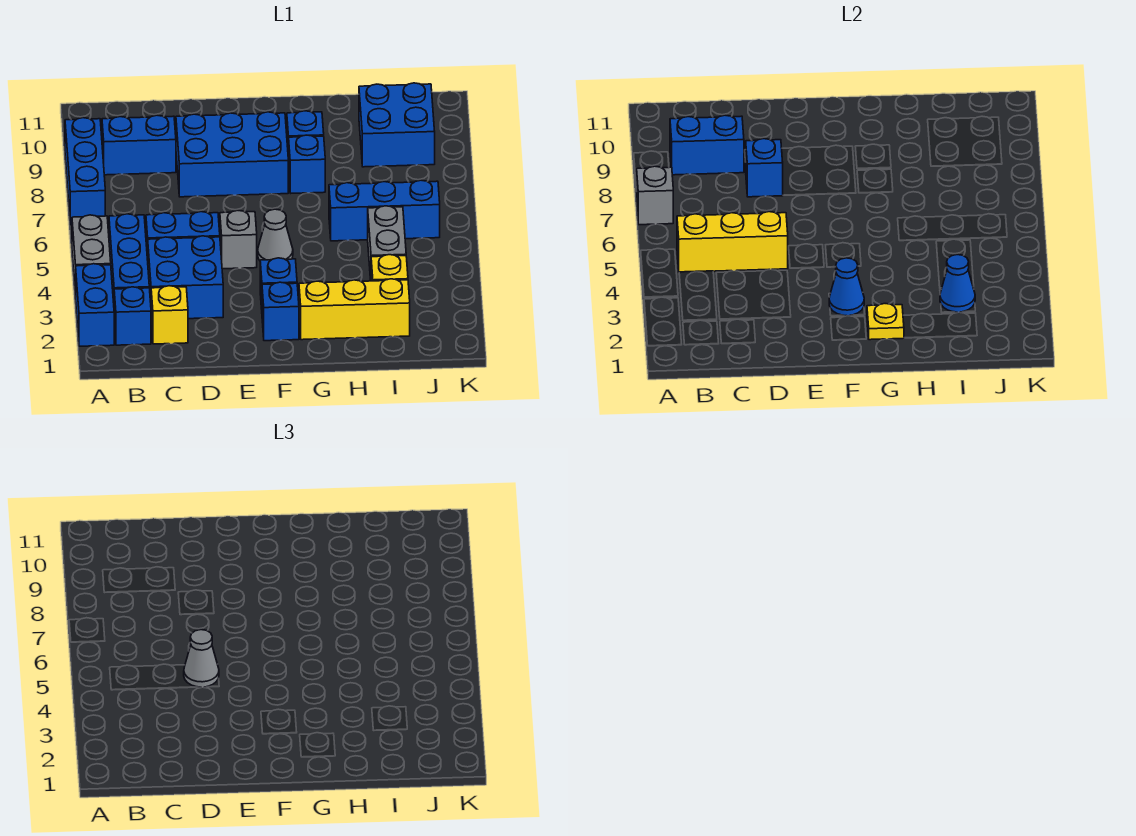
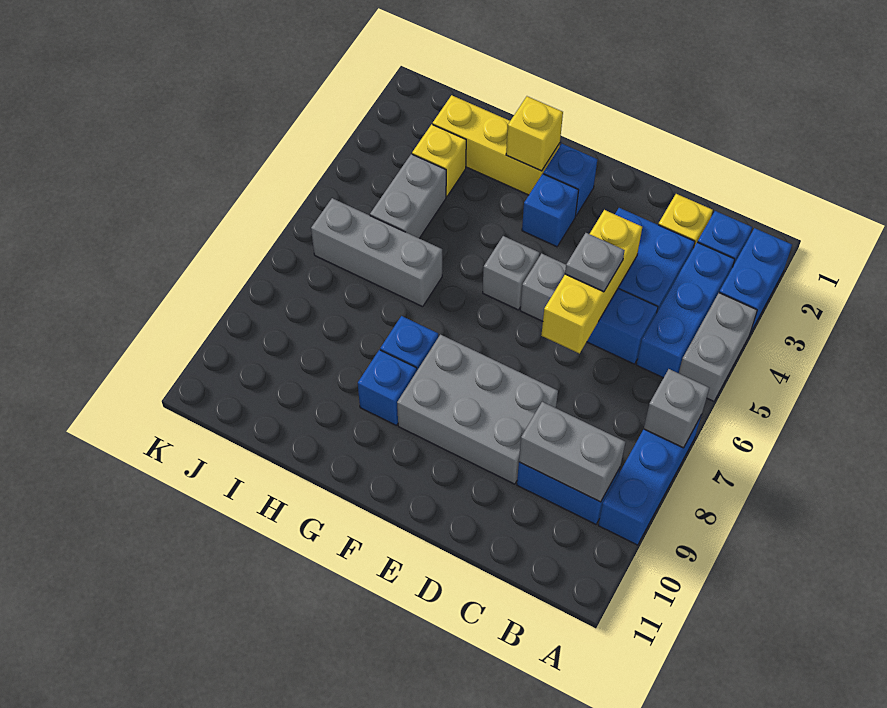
yellow 1x3 brick [677,212,788,272] -> yellow 1x3 brick turned to [541,210,642,354]
blue 1x2 brick [670,115,744,175] -> grey 1x2 brick [519,402,625,502]
grey 1x1 cone [184,630,219,687] -> grey 1x1 plate [565,233,625,292]
blue 2x3 brick [176,112,288,197] -> grey 2x3 brick [397,335,558,484]
blue 1x1 brick [746,139,783,197] -> none
blue 1x1 cone [829,258,864,316] -> none
grey 1x1 cone [258,209,293,260] -> grey 1x1 brick [483,236,540,310]
yellow 1x1 plate [867,304,904,340] -> yellow 1x1 brick [506,96,563,171]
blue 1x3 brick [329,180,440,241] -> grey 1x3 brick [311,198,442,307]
blue 1x1 cone [940,255,975,312] -> none
blue 2x2 brick [359,83,435,167] -> none

